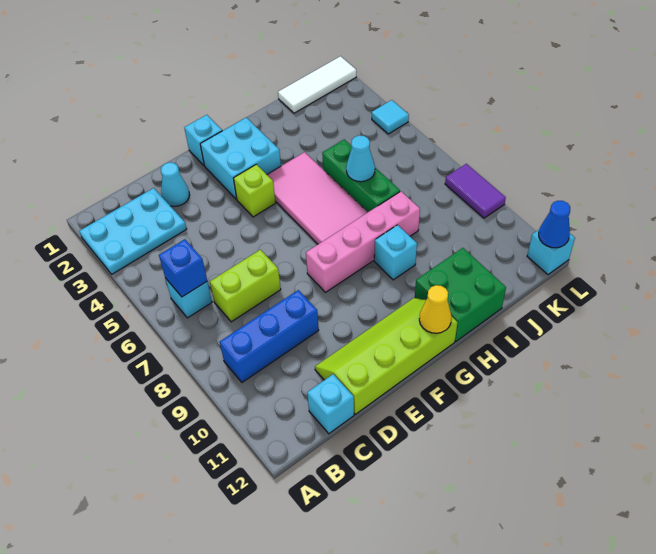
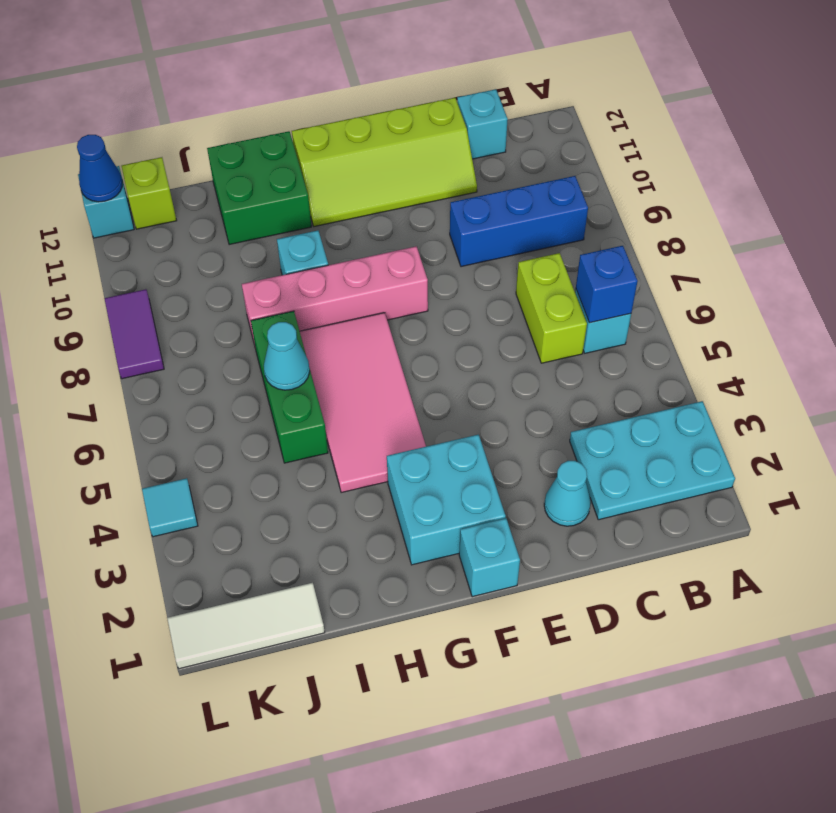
lime 1x2 brick [210,250,281,322] -> lime 1x2 brick turned to [516,253,587,363]
lime 1x1 brick [234,164,276,217] -> lime 1x1 brick moved to [121,157,177,229]
yellow 1x1 cone [419,285,451,333] -> none

